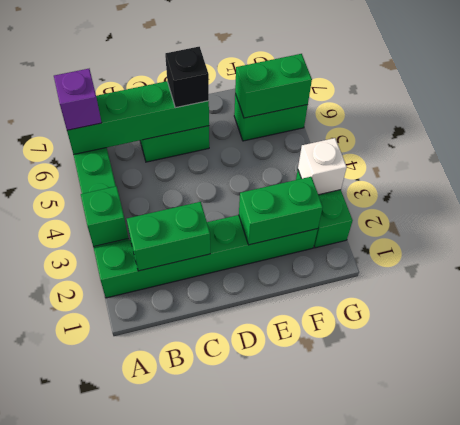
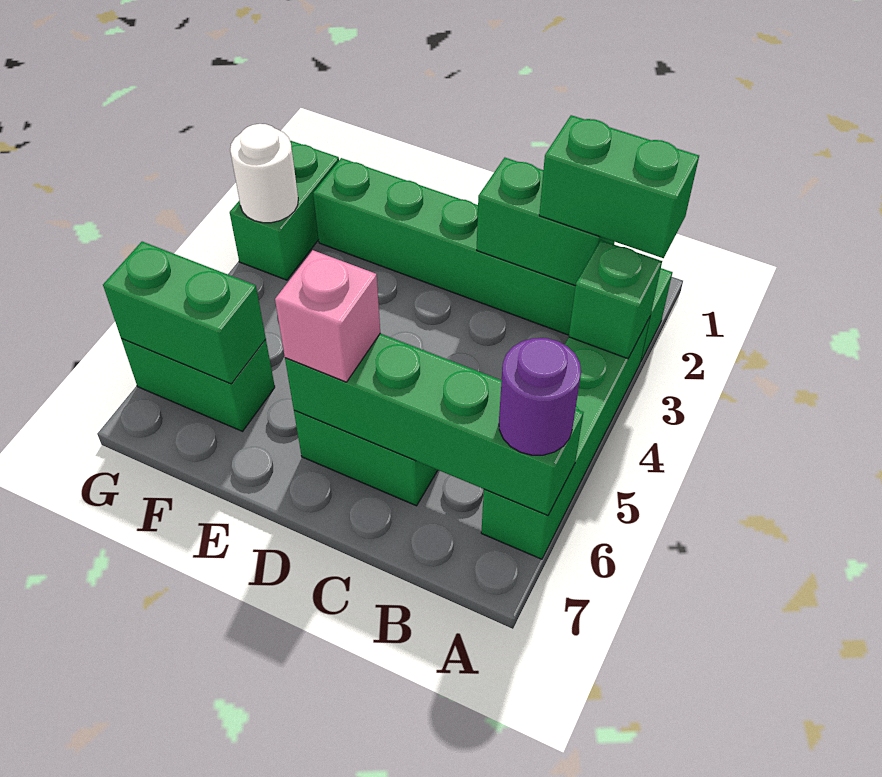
purple 1x1 brick [54,69,102,130] -> purple 1x1 round brick [499,338,581,455]
black 1x1 brick [165,47,209,108] -> pink 1x1 brick [275,250,380,382]
green 1x2 brick [239,177,323,245] -> green 1x2 brick moved to [539,115,699,258]
white 1x1 brick [298,138,347,195] -> white 1x1 round brick [230,124,298,223]

